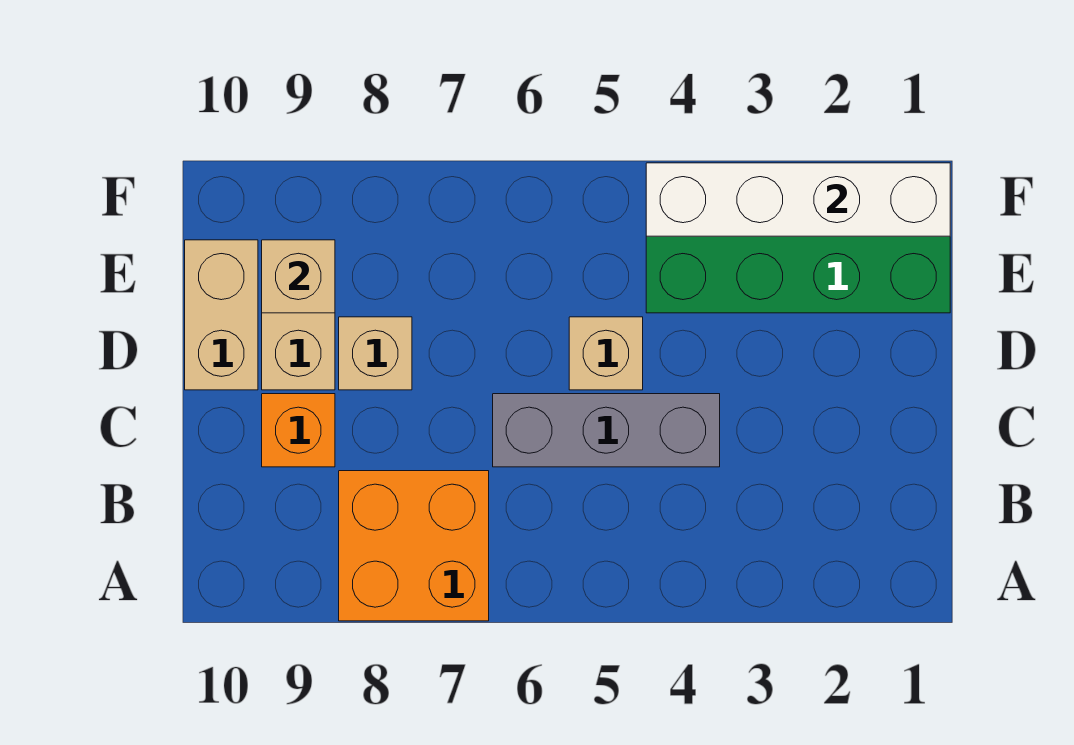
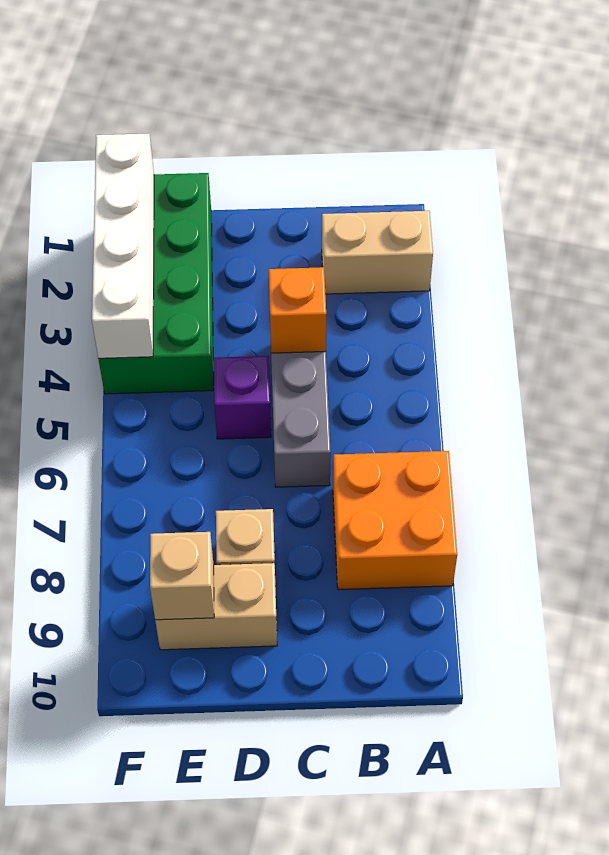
orange 1x1 brick [262,394,335,467] -> orange 1x1 brick moved to [269,267,326,353]
tan 1x1 brick [569,317,643,390] -> purple 1x1 brick [214,356,271,439]
tan 1x2 brick [185,240,258,390] -> tan 1x2 brick moved to [322,211,433,294]

